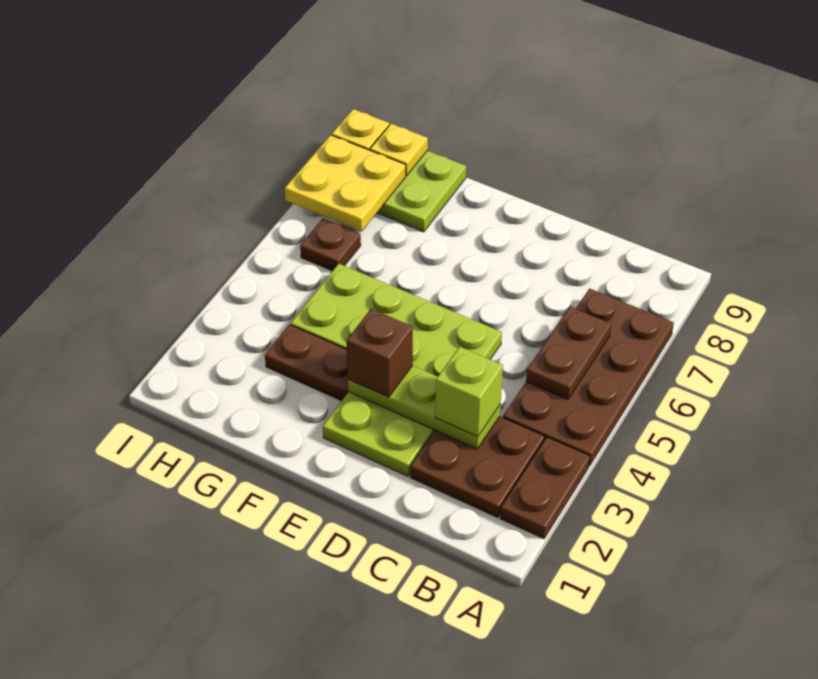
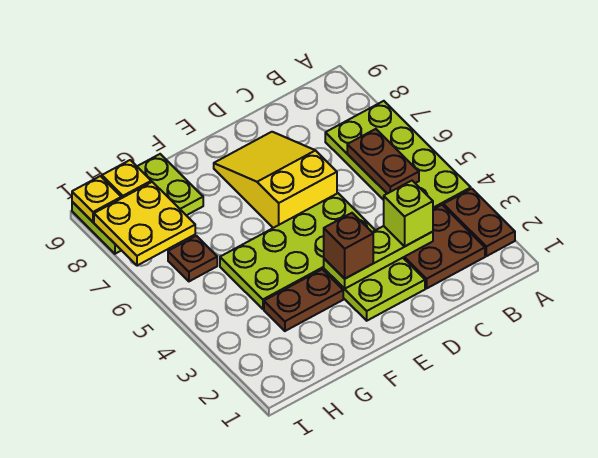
brown 2x4 plate [503,289,674,466] -> lime 2x4 plate [325,101,471,209]
none -> yellow 2x3 slope [214,132,337,228]

